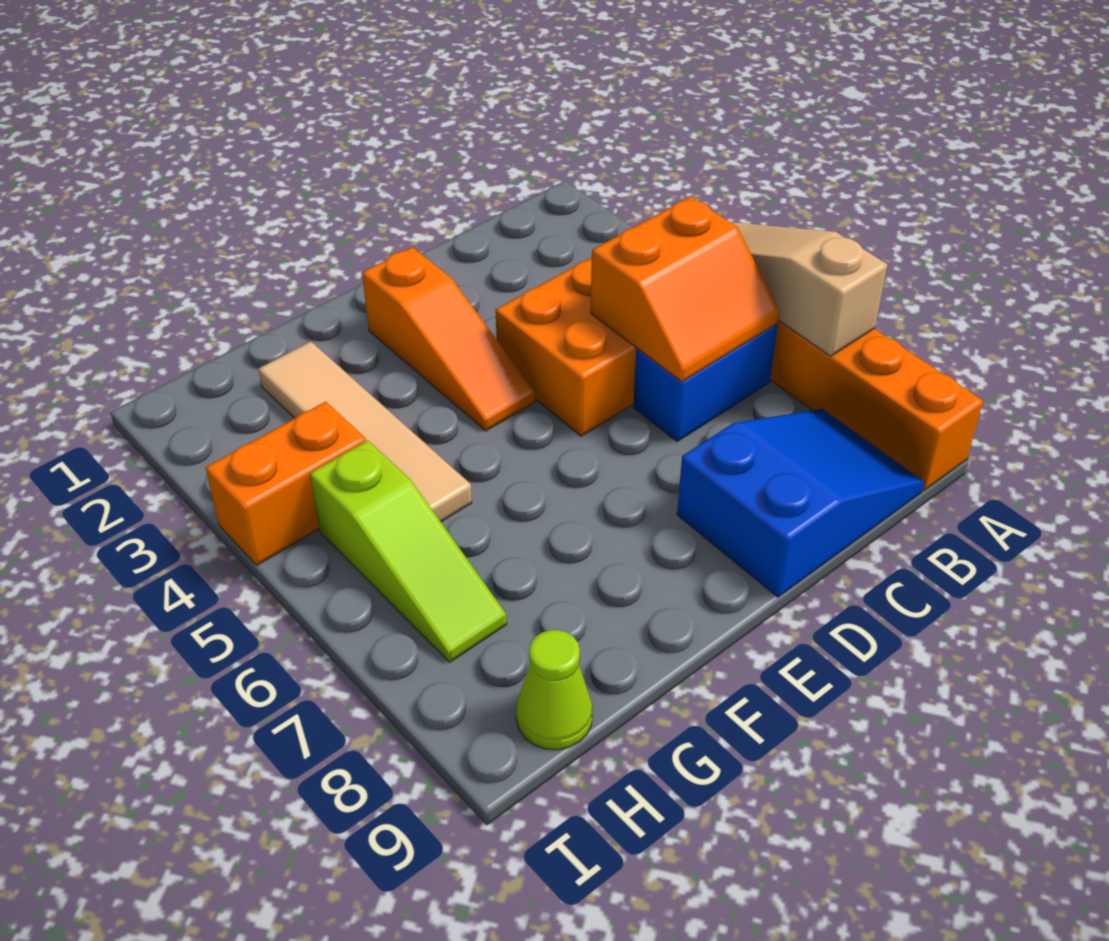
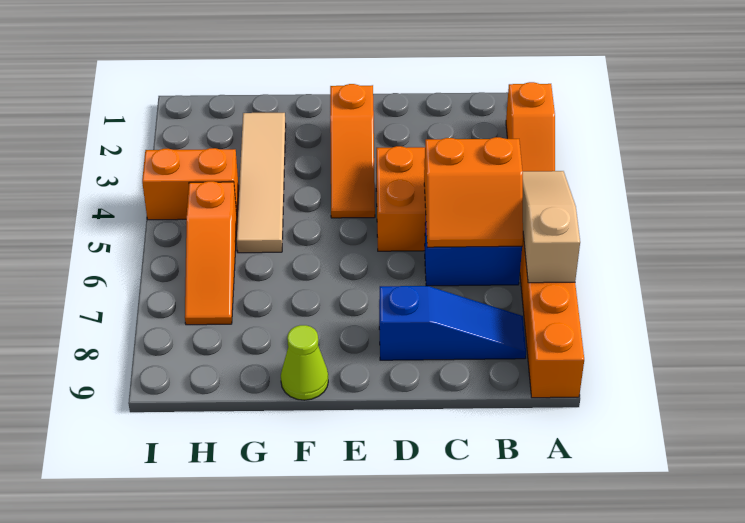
none -> orange 1x2 slope [506,82,555,171]
blue 2x3 slope [677,409,924,597] -> blue 1x3 slope [379,286,526,360]
lime 1x3 slope [310,440,507,662] -> orange 1x3 slope [185,181,237,325]
lime 1x1 cone [516,630,593,750] -> lime 1x1 cone moved to [281,325,328,400]

